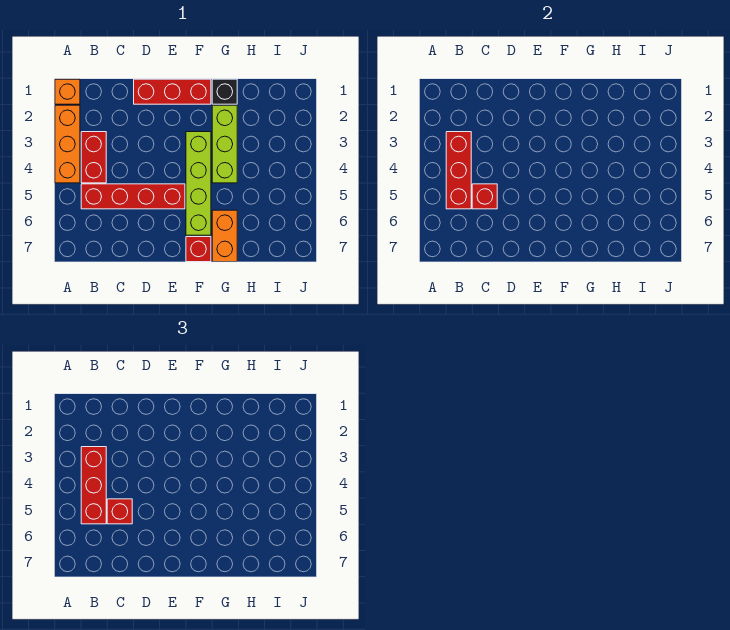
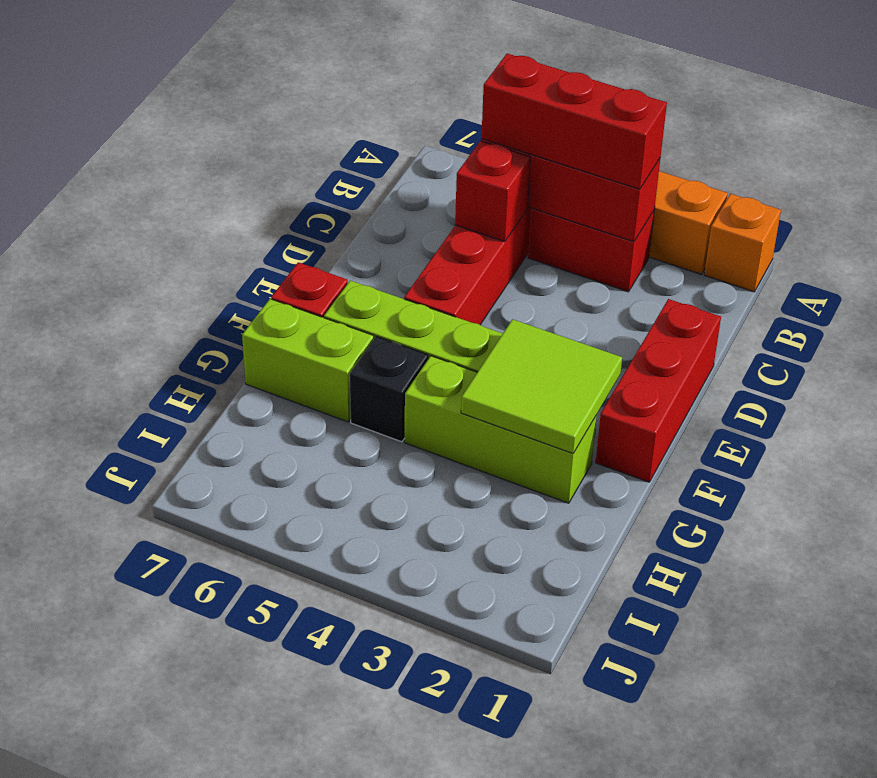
red 1x1 brick [107,499,132,524] -> none
none -> lime 2x2 tile [461,319,622,453]
black 1x1 brick [212,79,237,104] -> black 1x1 brick moved to [350,337,428,442]
orange 1x2 brick [212,210,237,262] -> lime 1x2 brick [242,299,374,422]

